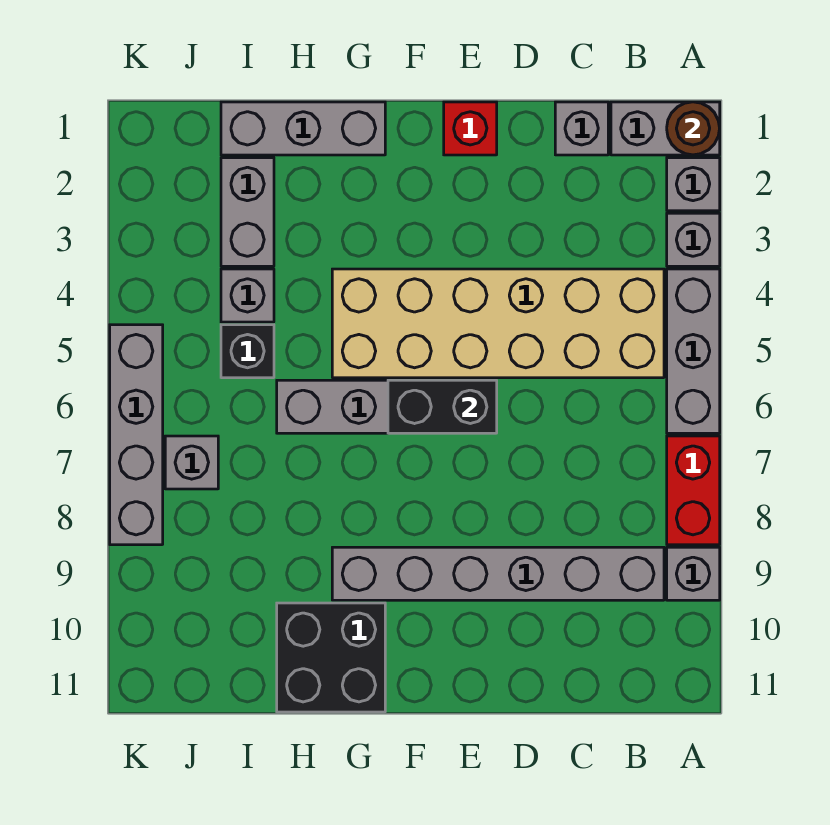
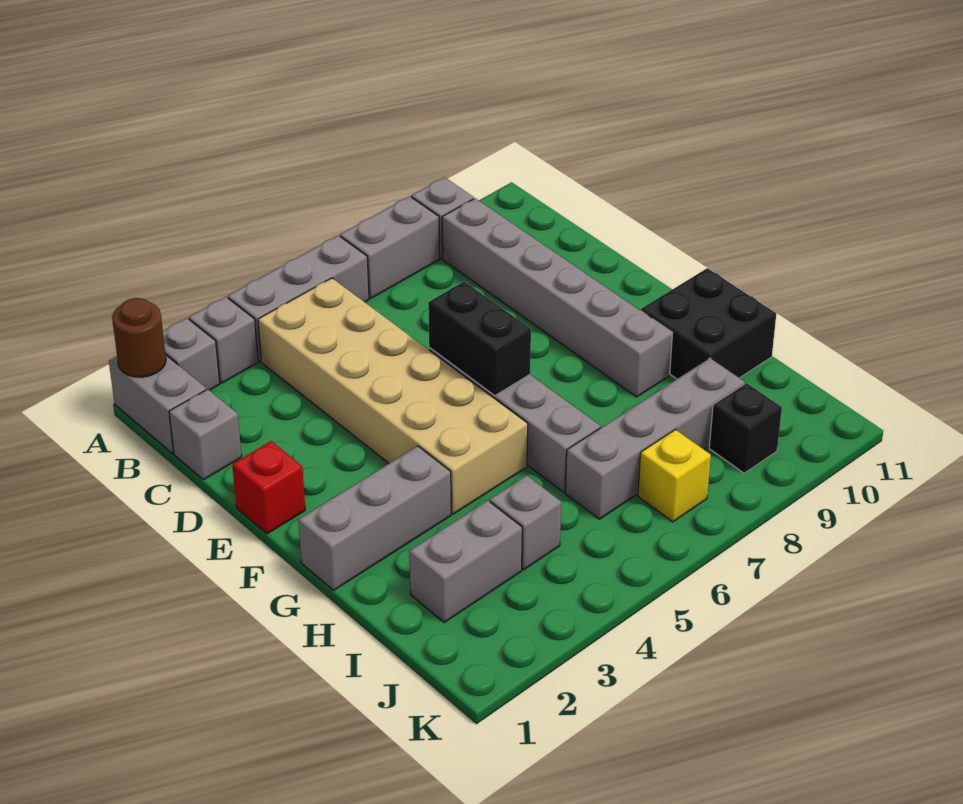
red 1x2 brick [667,436,720,545] -> grey 1x2 brick [340,196,440,298]
grey 1x3 brick [221,102,385,155] -> grey 1x3 brick turned to [298,446,451,590]
black 1x1 brick [221,325,274,378] -> black 1x1 brick moved to [709,383,782,473]
grey 1x1 brick [165,436,218,489] -> yellow 1x1 brick [638,430,711,522]
grey 1x4 brick [110,325,163,545] -> grey 1x4 brick moved to [565,358,745,519]

